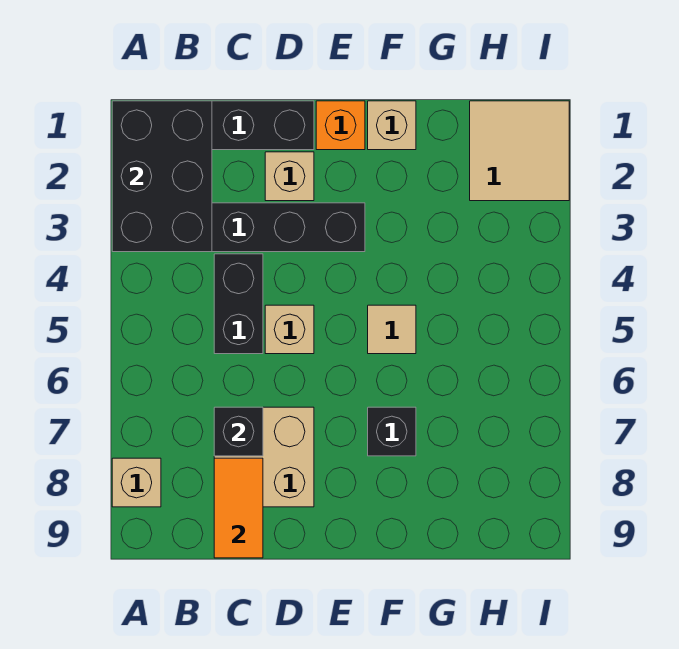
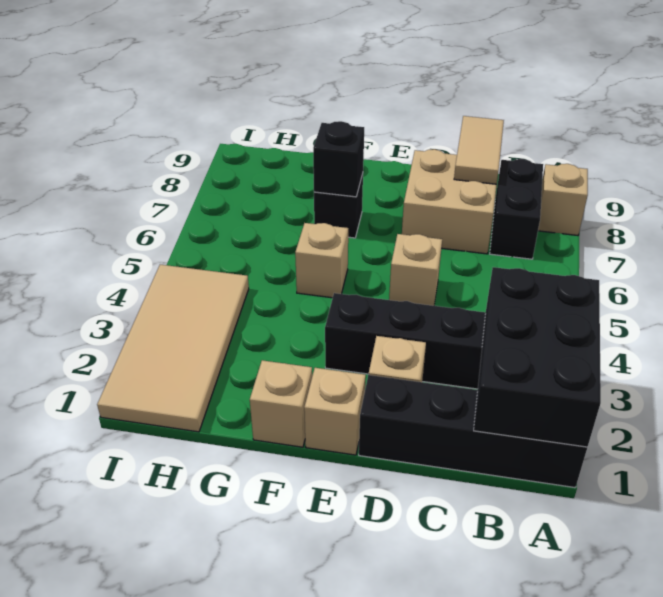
black 1x2 brick [214,254,263,354] -> black 1x2 brick moved to [490,159,543,259]
black 1x1 brick [214,407,263,456] -> black 1x1 brick moved to [313,121,364,197]
orange 1x2 tile [214,458,263,558] -> tan 1x2 tile [454,116,504,184]
orange 1x1 brick [316,101,365,150] -> tan 1x1 brick [304,368,366,455]
tan 1x1 tile [368,305,416,354] -> tan 1x1 brick [295,223,348,298]
tan 2x2 tile [470,101,569,201] -> tan 2x4 tile [97,265,249,432]

